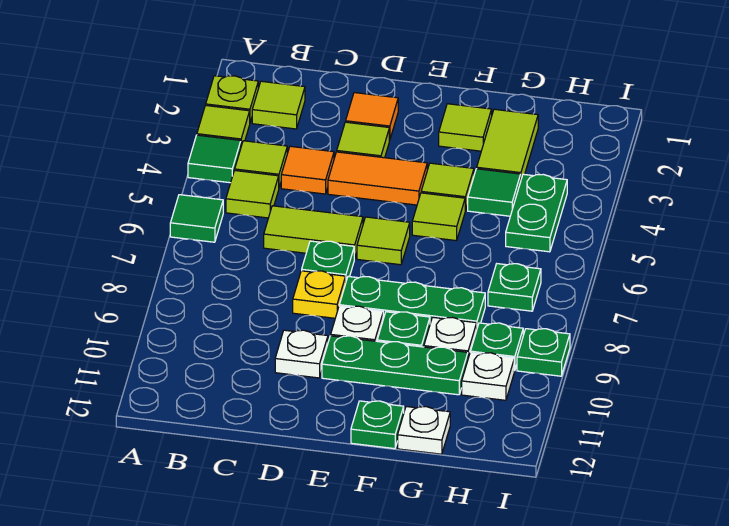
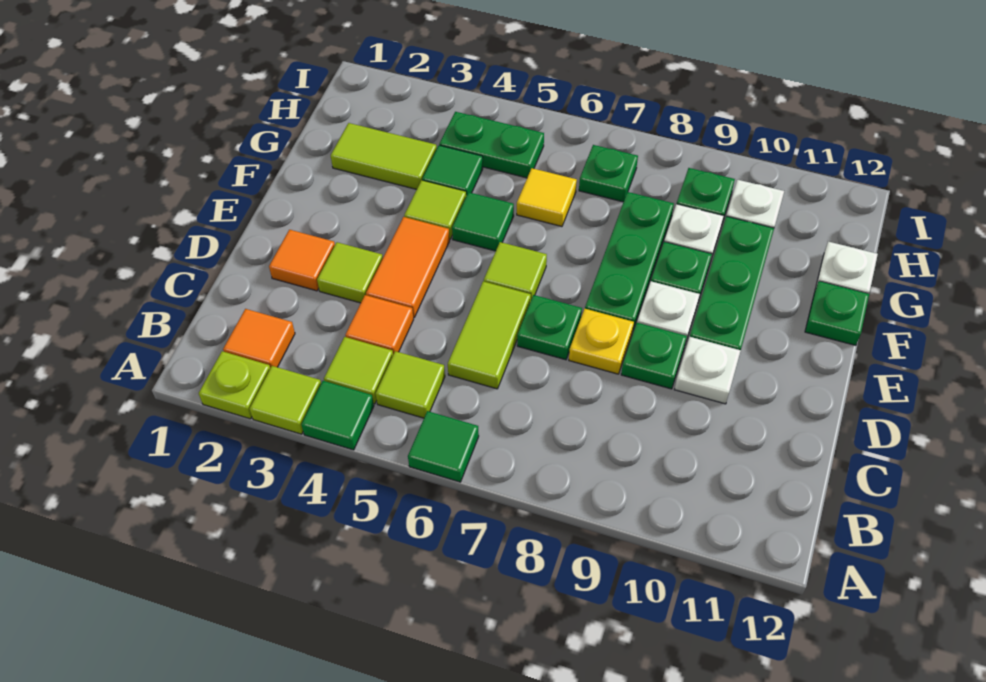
lime 1x1 tile [252,81,305,129] -> orange 1x1 tile [223,309,295,368]
lime 1x1 tile [439,104,492,151] -> none
lime 1x1 tile [412,193,465,241] -> green 1x1 tile [452,192,514,251]
none -> yellow 1x1 tile [517,168,577,227]
green 1x1 plate [517,329,570,376] -> green 1x1 plate moved to [621,323,687,389]

